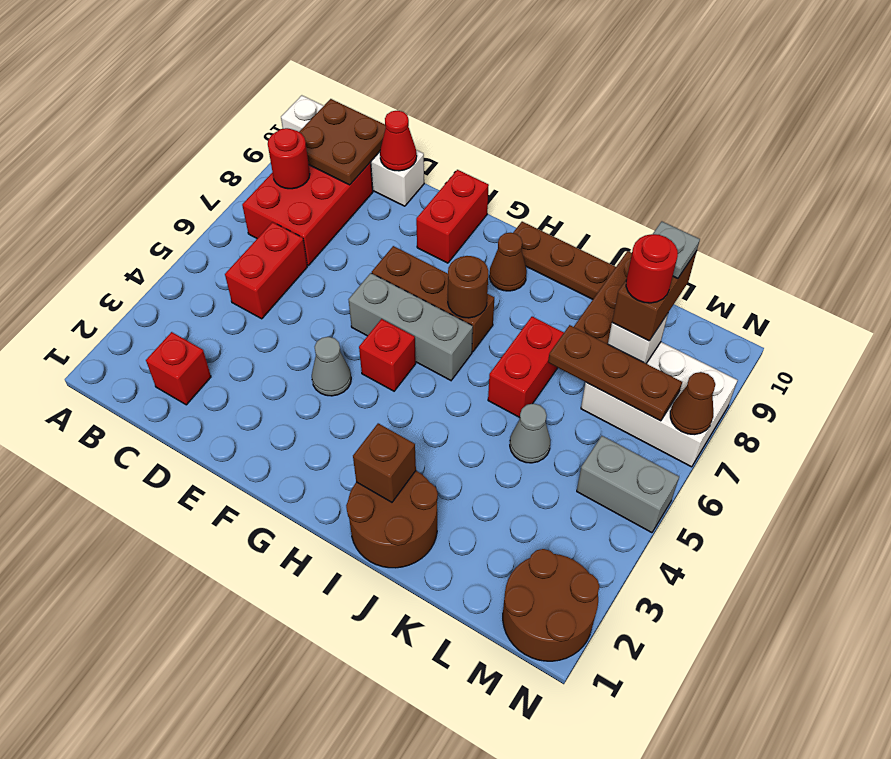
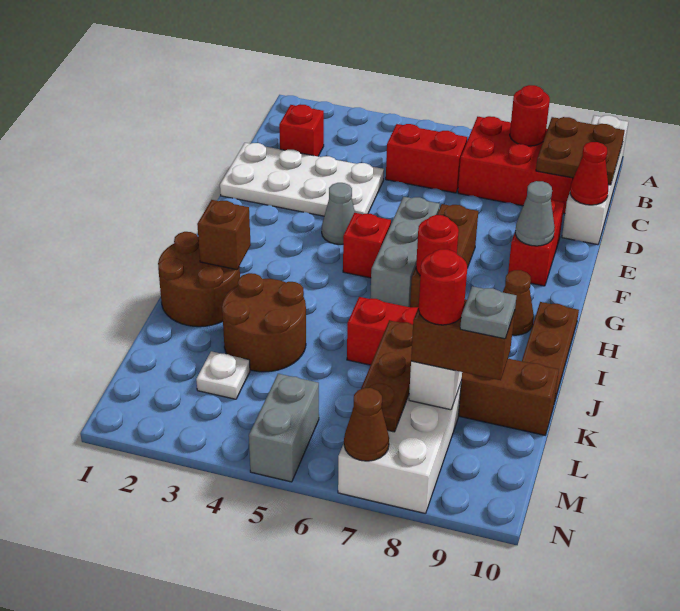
none -> white 2x4 plate [220,143,384,216]
red 1x2 brick [416,170,489,263] -> red 1x2 brick turned to [508,199,565,286]
brown 1x1 round brick [448,256,488,318] -> red 1x1 round brick [416,215,459,275]
grey 1x1 cone [510,404,551,463] -> grey 1x1 cone moved to [515,181,555,246]
none -> white 1x1 plate [196,351,250,399]
brown 2x2 round brick [503,549,600,661] -> brown 2x2 round brick moved to [222,273,306,372]

